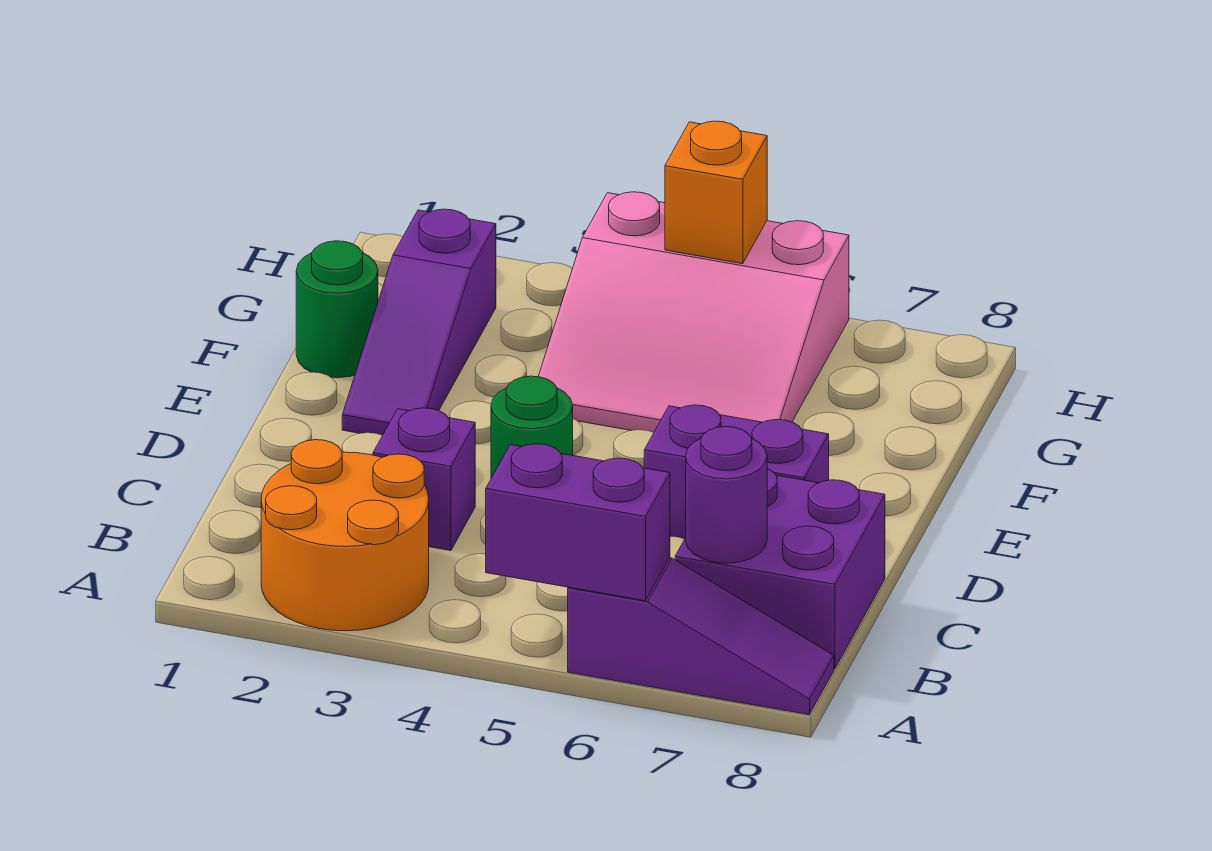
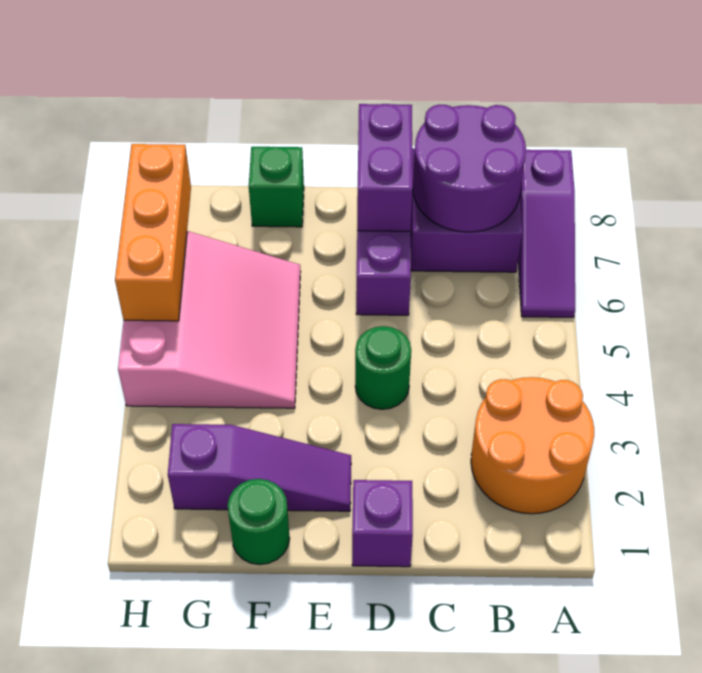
purple 1x2 brick [486,444,670,601] -> purple 1x2 brick moved to [357,104,413,231]
purple 1x3 slope [568,558,834,715] -> purple 1x3 slope turned to [518,150,575,317]
purple 1x1 round brick [686,427,767,563] -> purple 2x2 round brick [413,105,526,232]
purple 1x1 brick [373,408,475,550] -> purple 1x1 brick moved to [352,480,413,567]
none -> green 1x1 brick [249,147,304,227]
orange 1x1 brick [665,121,767,264] -> orange 1x3 brick [115,144,191,321]

